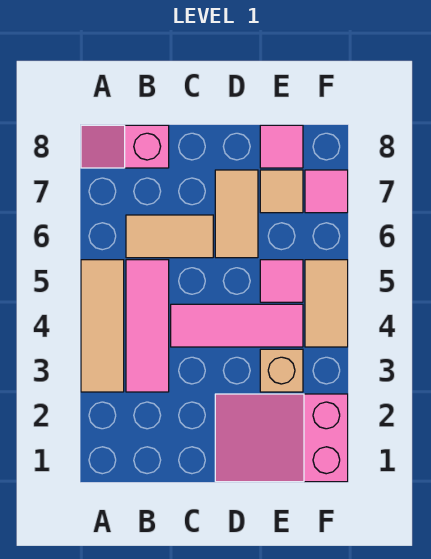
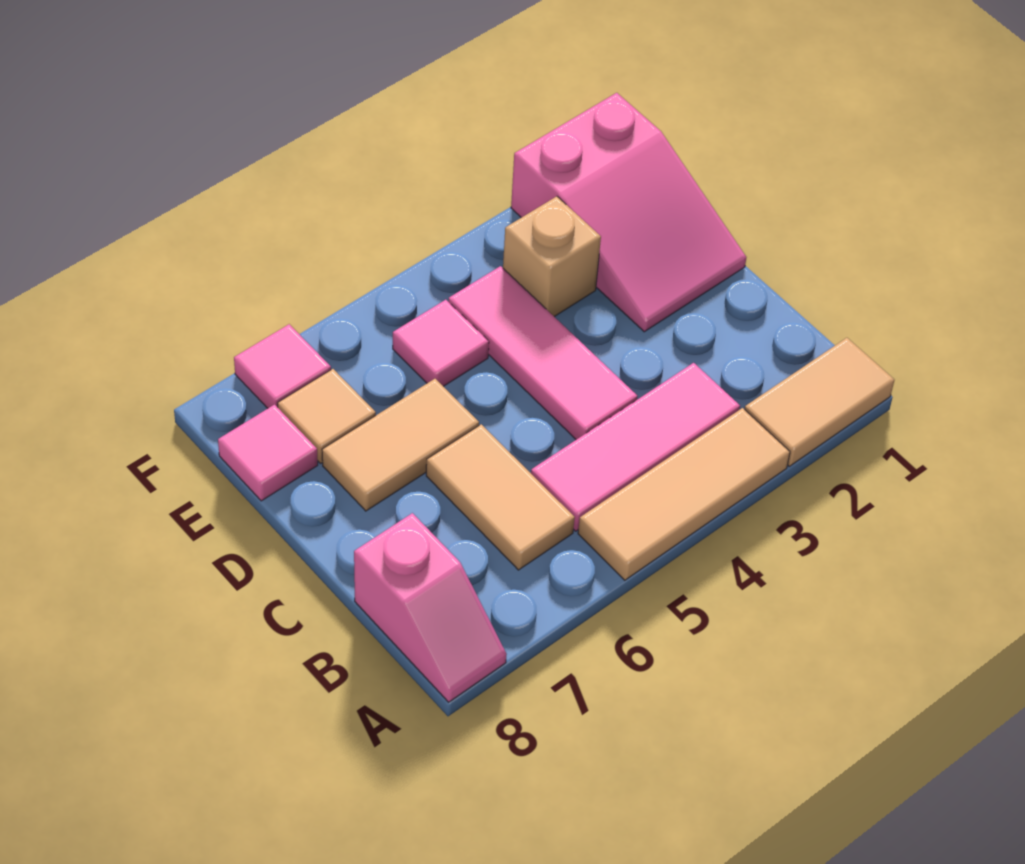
tan 1x2 tile [305,260,348,347] -> tan 1x2 tile moved to [745,338,894,466]

